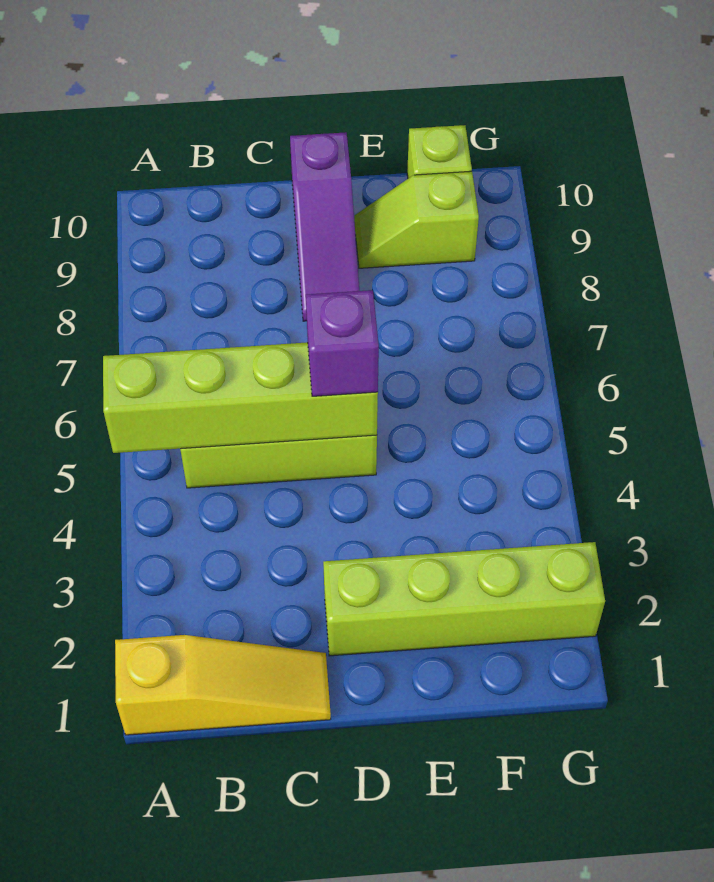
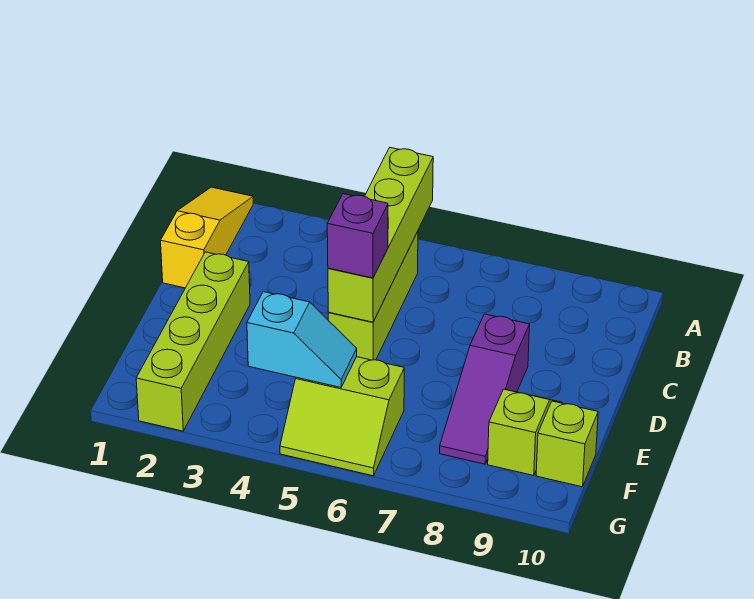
yellow 1x3 slope [115,635,331,735] -> yellow 1x3 slope turned to [161,187,253,288]
purple 1x3 slope [290,132,359,321] -> purple 1x3 slope turned to [440,314,530,464]
none -> cyan 1x2 slope [247,292,357,388]
none -> lime 2x2 slope [280,357,404,476]

